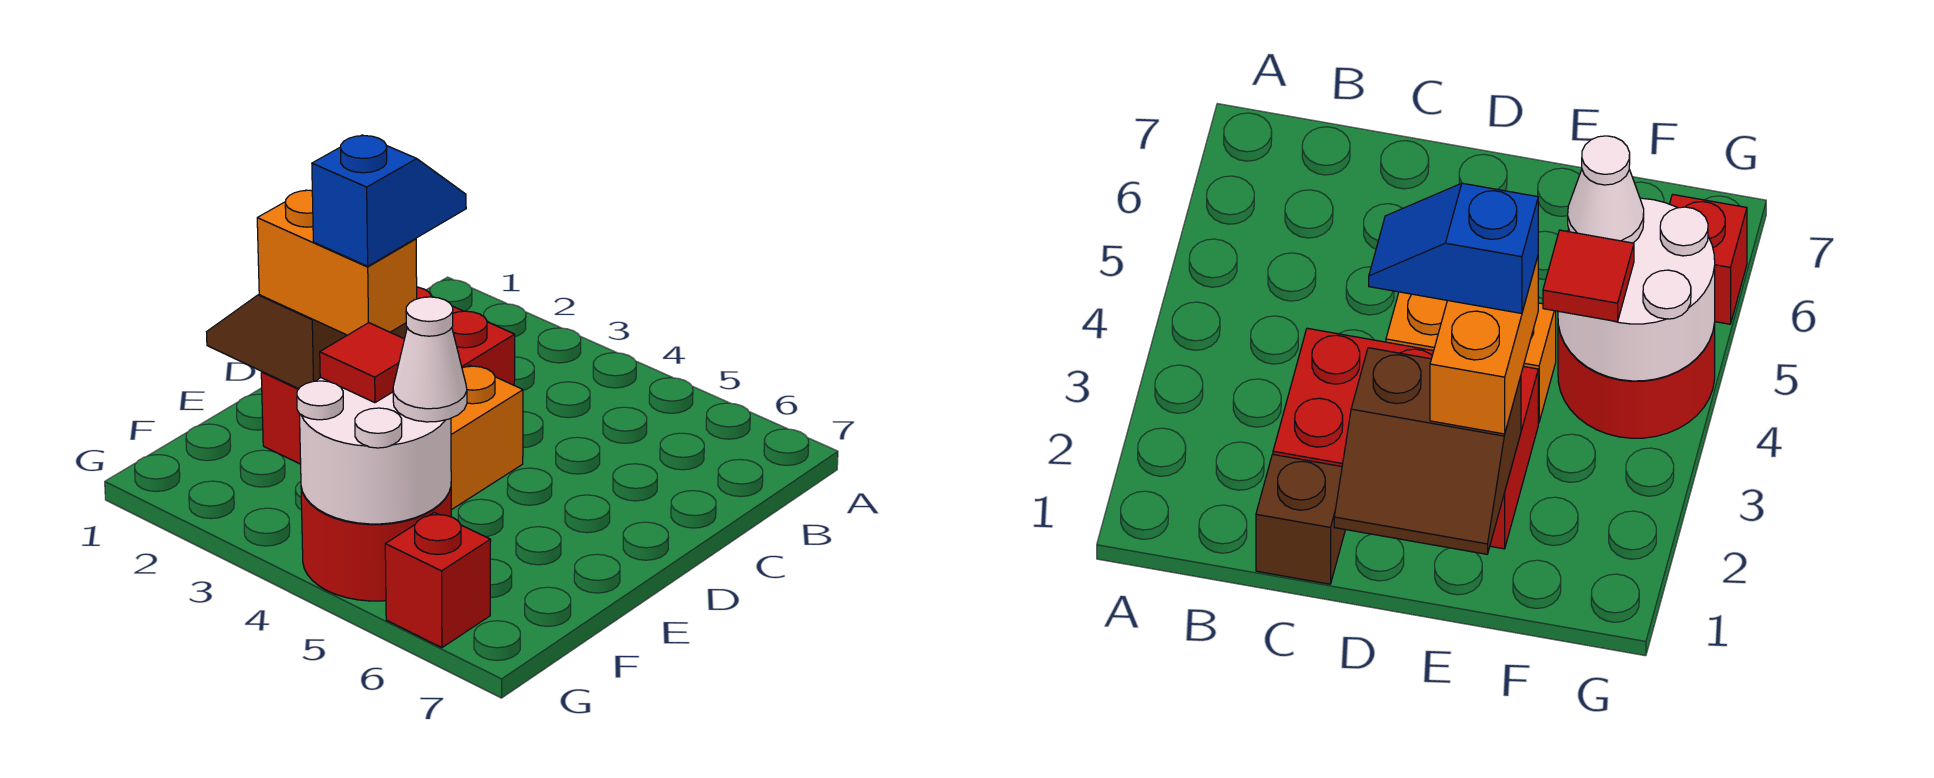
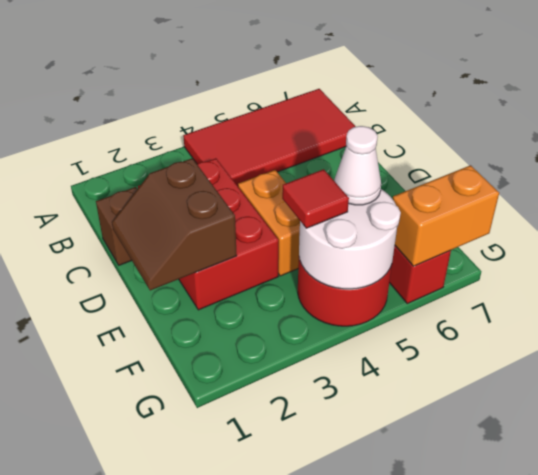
none -> red 2x4 tile [183,89,356,186]
blue 1x2 slope [312,135,466,266] -> none
orange 1x2 brick [257,190,417,335] -> orange 1x2 brick moved to [393,165,499,266]

